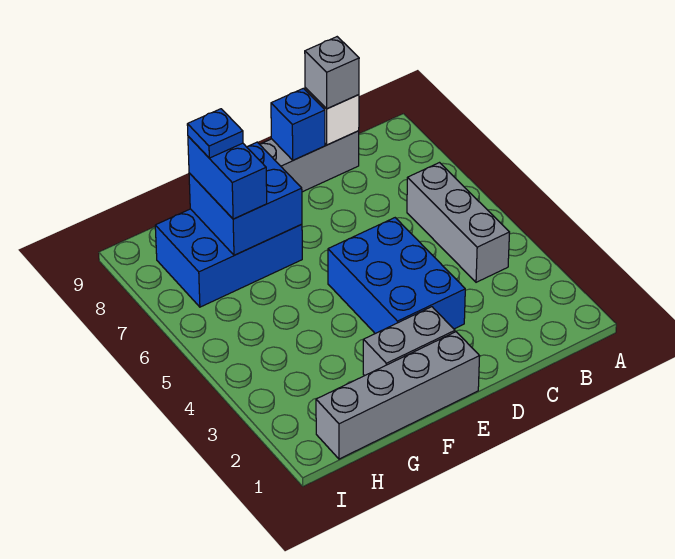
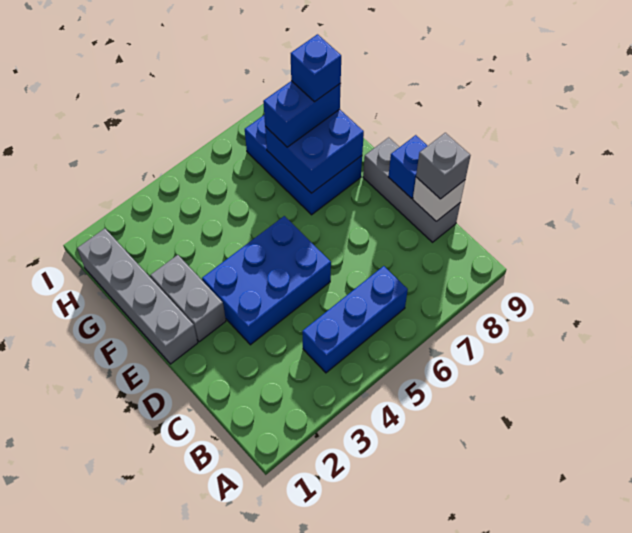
grey 1x3 brick [407,163,510,282] -> blue 1x3 brick [302,266,408,373]
blue 1x1 plate [187,109,243,158] -> blue 1x1 brick [291,34,341,102]

